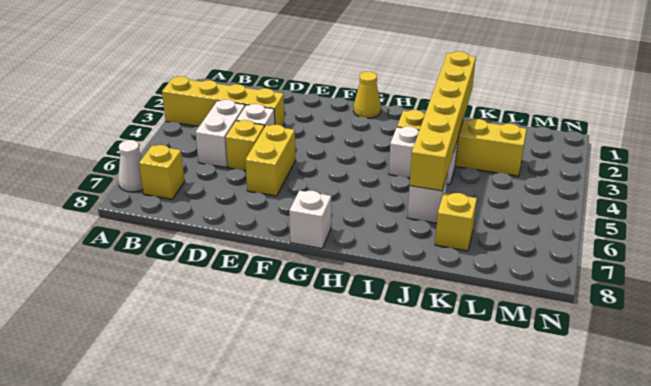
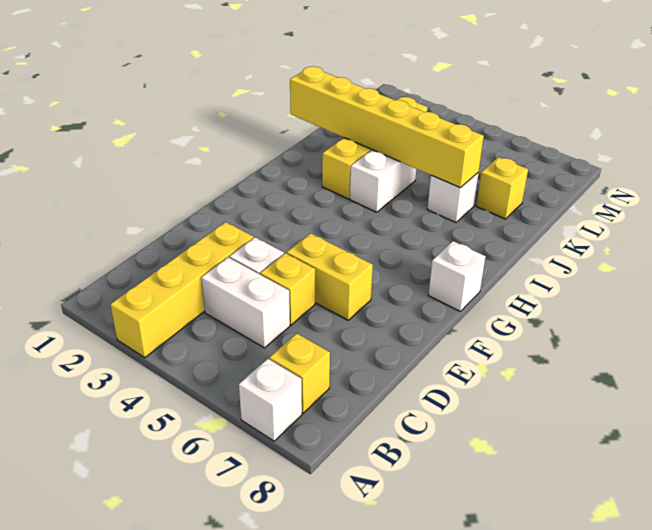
white 1x1 cone [118,140,143,192] -> white 1x1 brick [239,359,302,441]
yellow 1x1 cone [354,71,381,118] -> none

